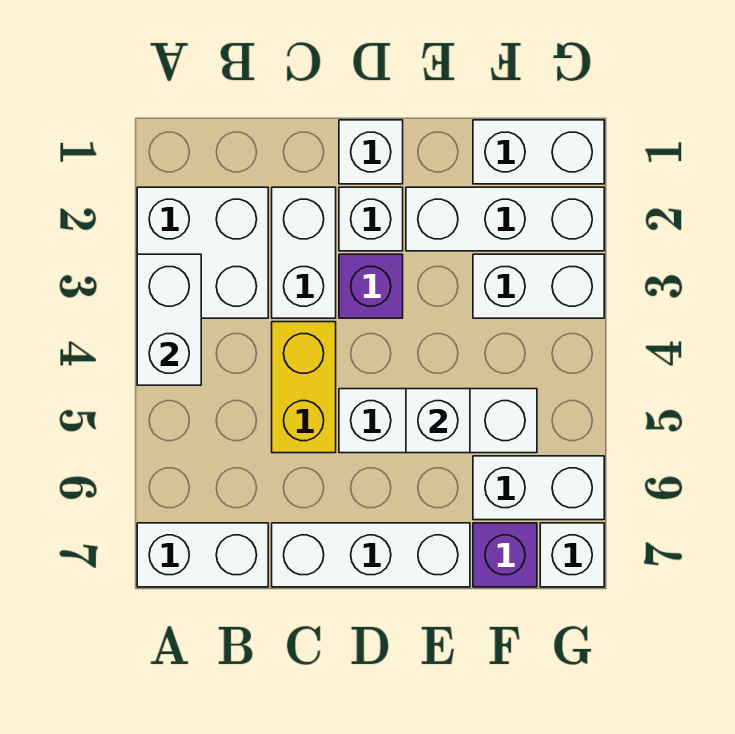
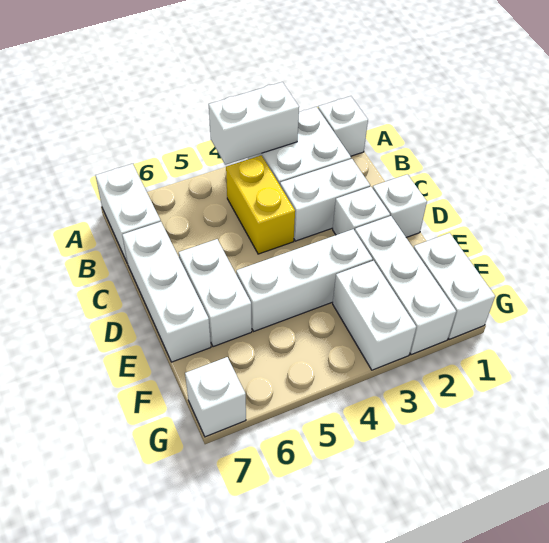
yellow 1x2 brick [272,322,336,453] -> yellow 1x2 brick turned to [226,155,295,254]
purple 1x1 brick [339,254,403,318] -> none
white 1x3 brick [339,389,537,453] -> white 1x3 brick turned to [236,229,373,331]
white 1x1 brick [406,389,470,453] -> white 1x1 brick moved to [318,96,368,156]
white 1x2 brick [473,456,604,520] -> white 1x2 brick moved to [179,239,252,347]
purple 1x1 brick [473,523,537,587] -> none

